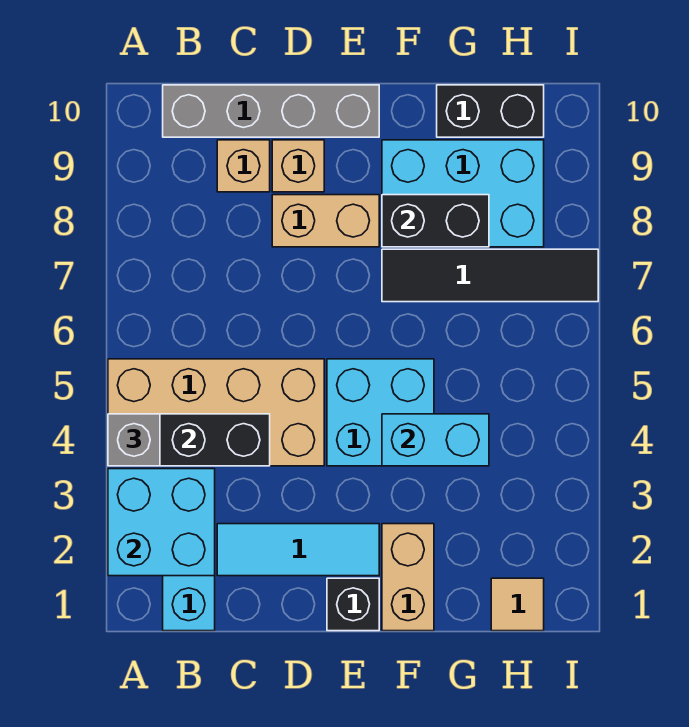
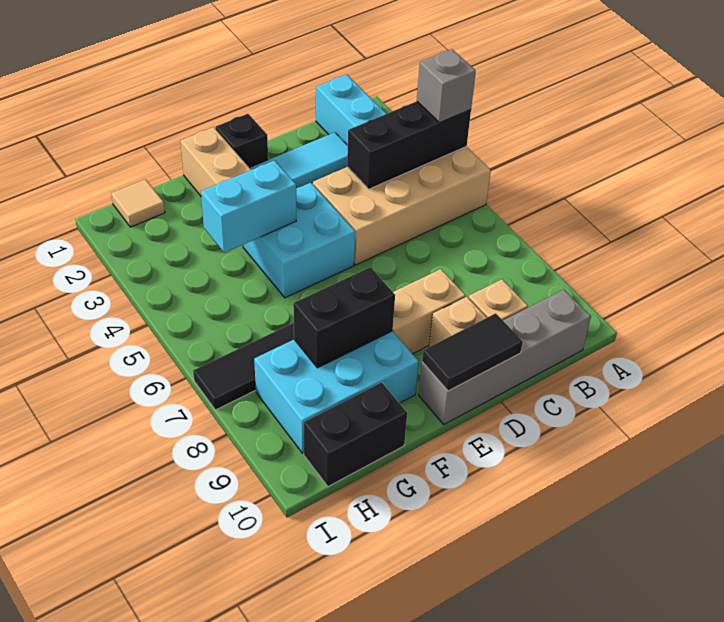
cyan 2x2 brick [108,469,215,576] -> none
none -> black 1x2 tile [422,313,523,391]

